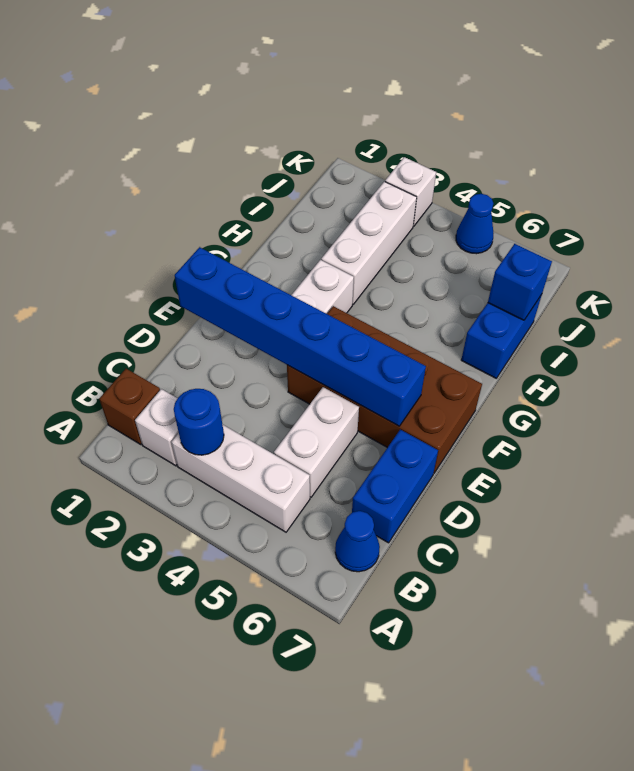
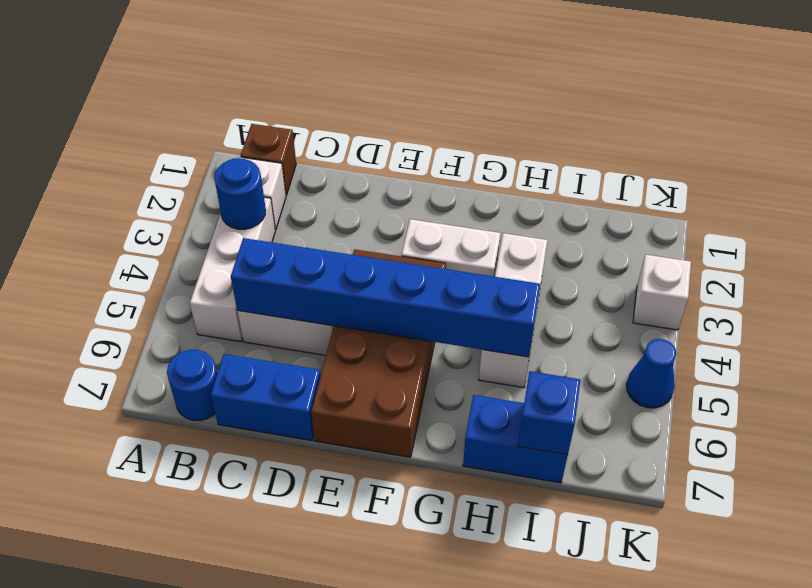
blue 1x1 cone [335,511,380,572] -> blue 1x1 round brick [167,350,217,420]
blue 1x6 brick [175,247,426,426] -> blue 1x6 brick turned to [231,238,540,357]
white 1x3 brick [321,181,417,304] -> white 1x3 brick turned to [479,233,548,388]

